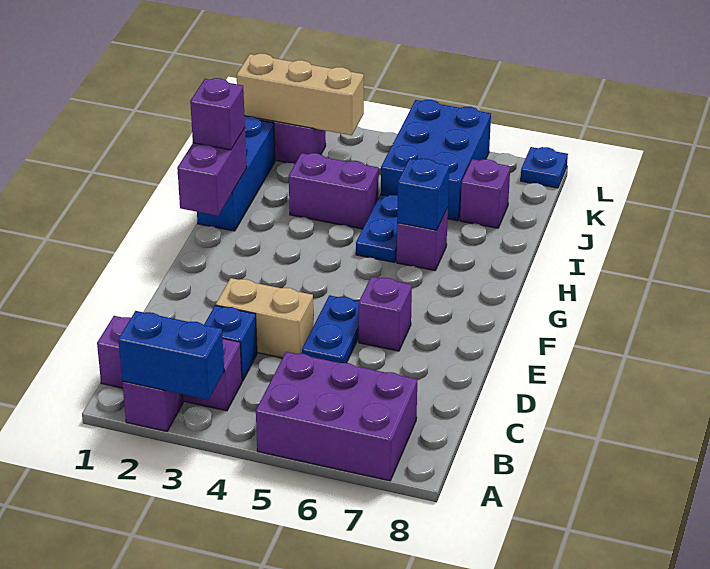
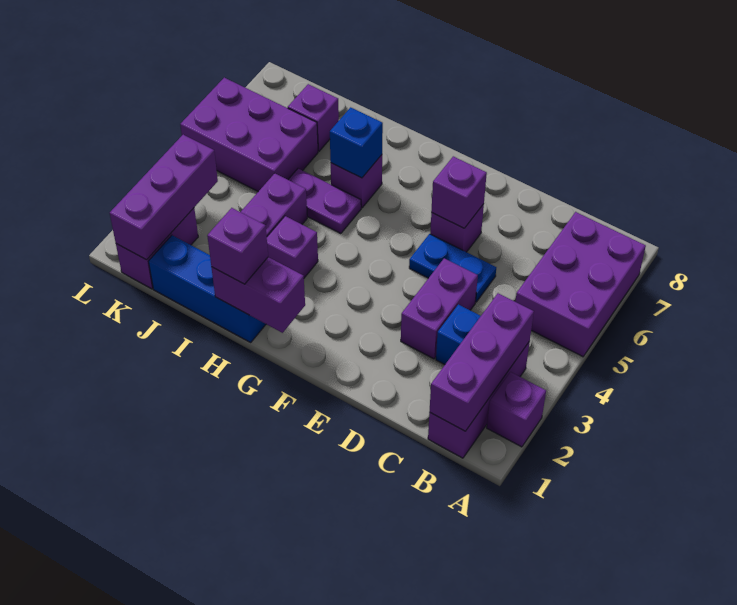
blue 1x2 brick [118,311,224,400] -> none
none -> purple 1x3 brick [430,293,534,431]
tan 1x2 brick [216,278,313,358] -> purple 1x2 brick [401,258,478,359]
none -> purple 1x1 brick [431,156,487,228]
none -> purple 1x1 brick [267,216,318,278]
blue 1x2 plate [356,194,398,263] -> purple 1x2 plate [288,169,361,234]
blue 2x3 brick [381,100,491,221] -> purple 2x3 brick [180,78,318,192]
tan 1x3 brick [237,54,364,135] -> purple 1x3 brick [110,135,218,260]
blue 1x1 plate [521,147,568,188] -> none

